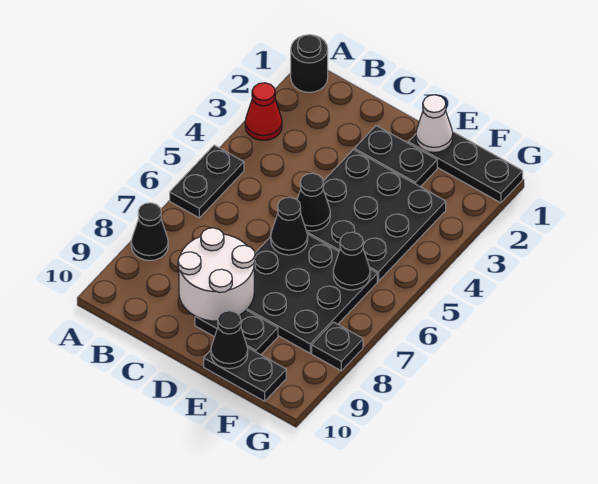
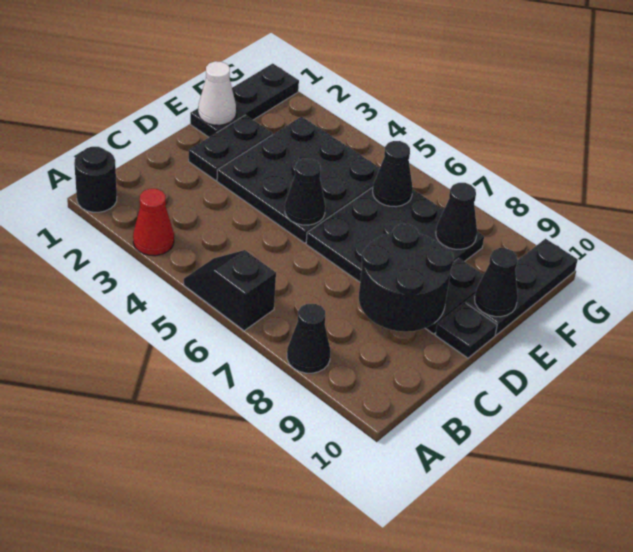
black 1x2 plate [170,145,244,218] -> black 1x2 slope [184,250,276,331]
white 2x2 round brick [178,228,255,321] -> black 2x2 round brick [359,224,454,332]
black 1x1 cone [271,197,308,255] -> black 1x1 cone moved to [436,183,477,249]
black 1x2 plate [204,347,286,401] -> black 1x3 plate [466,239,578,335]
black 1x1 plate [312,322,363,371] -> black 1x1 plate moved to [435,302,497,358]

